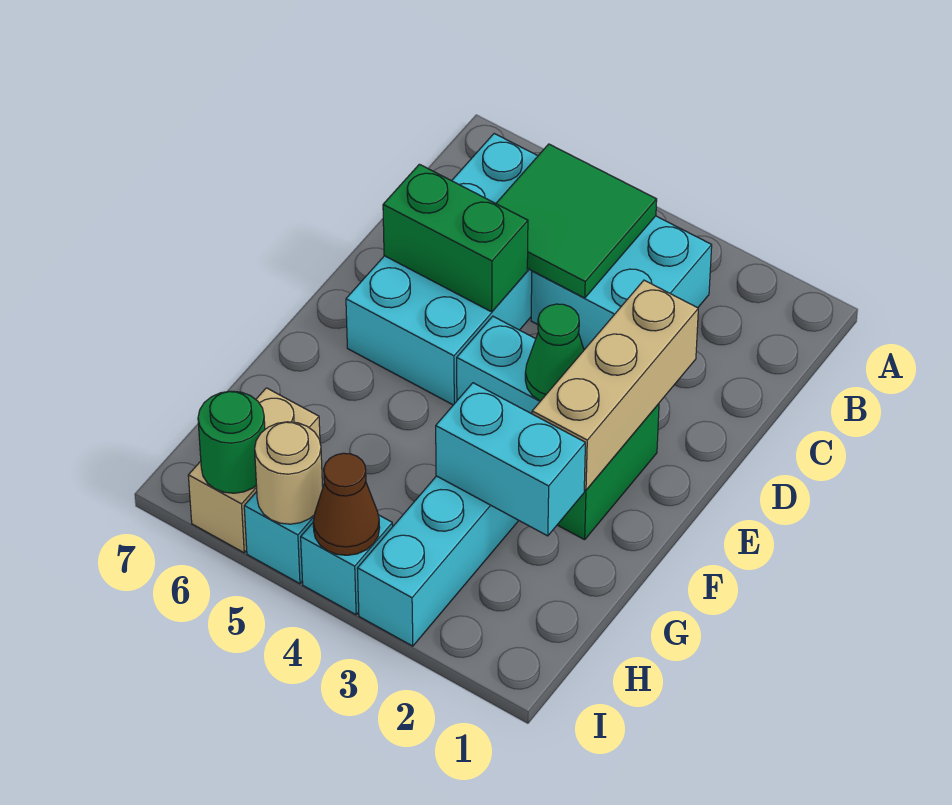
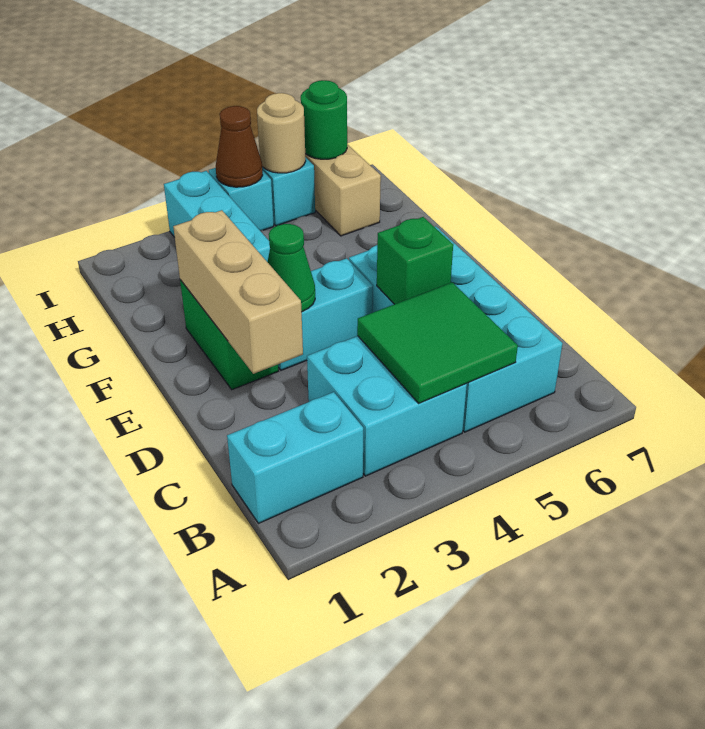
green 1x2 brick [383,164,528,312] -> green 1x1 brick [377,217,453,304]
cyan 1x2 brick [436,383,585,536] -> cyan 1x2 brick moved to [227,392,363,524]

